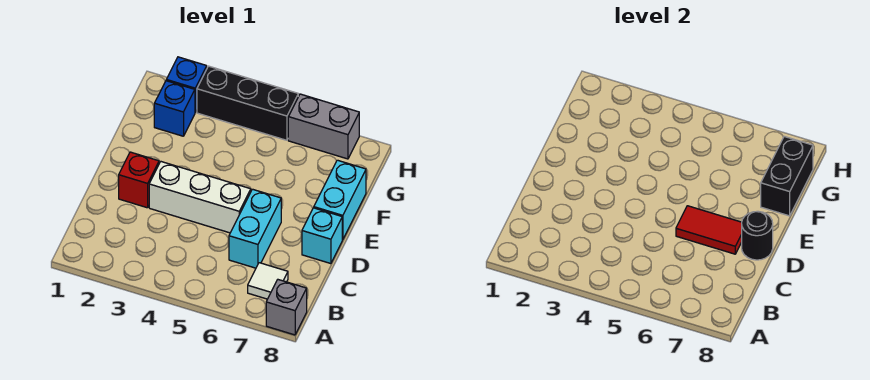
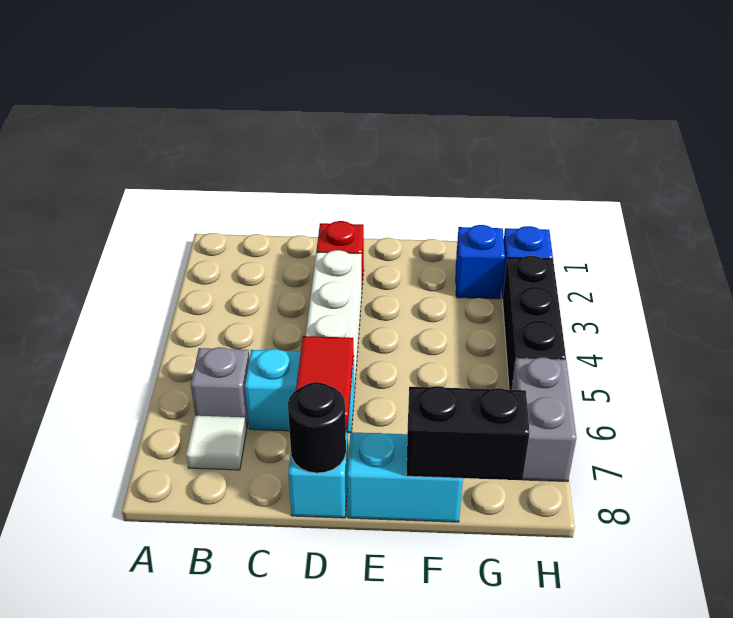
grey 1x1 brick [266,280,307,335] -> grey 1x1 brick moved to [191,347,250,429]

